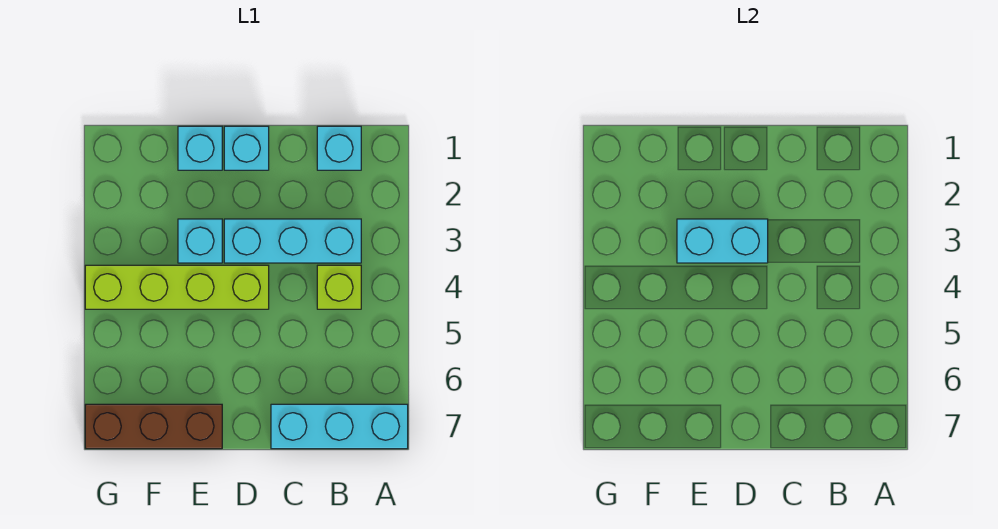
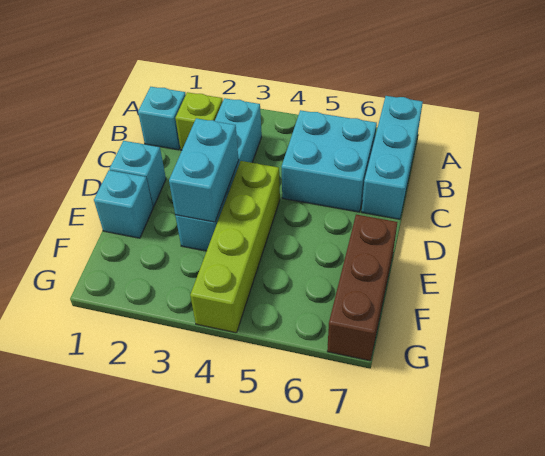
lime 1x1 brick [317,265,361,309] -> lime 1x1 brick moved to [175,92,223,150]
none -> cyan 2x2 brick [282,110,377,212]

